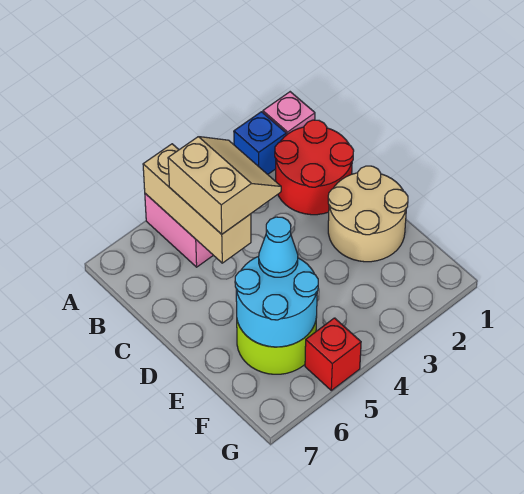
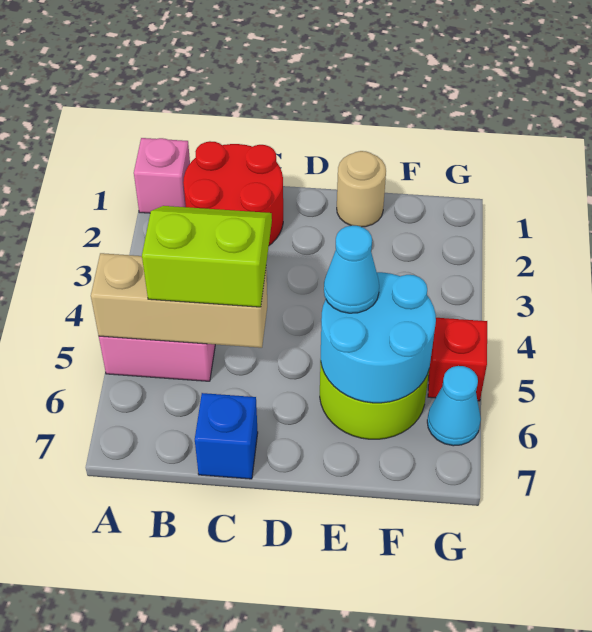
blue 1x1 brick [234,112,286,174] -> blue 1x1 brick moved to [195,393,258,479]
tan 2x2 slope [168,137,281,234] -> lime 2x2 slope [142,206,272,307]
tan 2x2 round brick [328,166,408,262] -> tan 1x1 round brick [337,151,386,227]
none -> cyan 1x1 cone [427,366,481,446]

